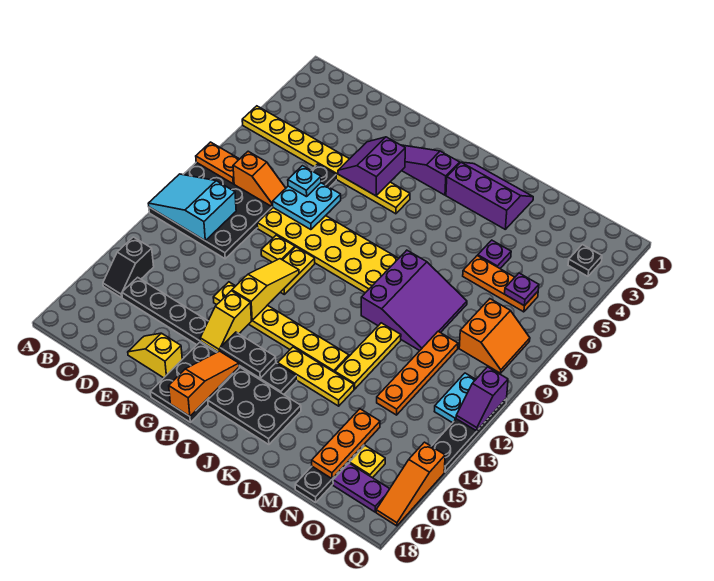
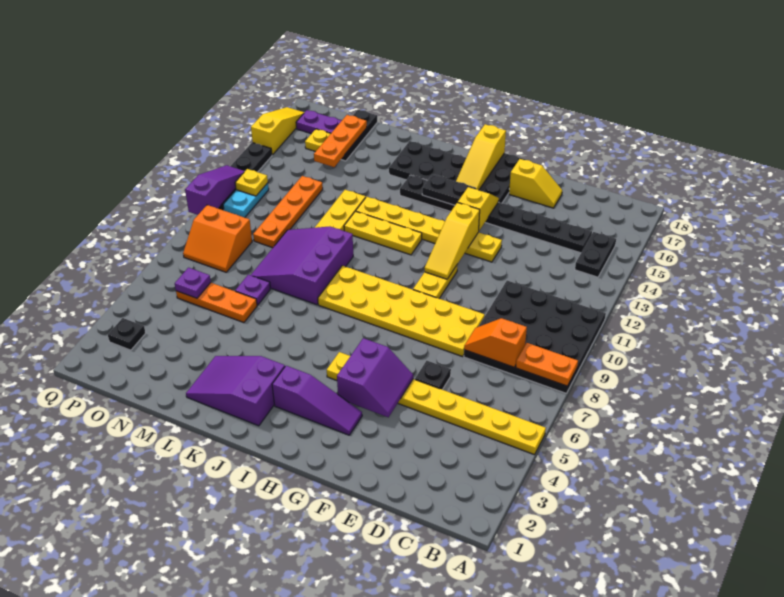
cyan 2x3 slope [148,174,236,240] -> none
black 1x2 slope [103,237,154,298] -> black 1x2 plate [575,232,616,277]
cyan 2x2 plate [273,183,341,230] -> none
cyan 1x1 plate [288,166,321,197] -> none
yellow 1x1 plate [261,235,295,262] -> yellow 1x1 plate moved to [235,169,268,196]
orange 1x3 slope [169,351,239,416] -> yellow 1x3 slope [456,124,506,190]
purple 2x3 slope [446,162,533,229] -> purple 2x3 slope turned to [186,356,285,426]
yellow 1x3 plate [278,347,354,406] -> yellow 1x3 plate moved to [344,211,422,255]
purple 1x1 plate [478,240,511,268] -> purple 1x1 plate moved to [235,275,271,305]
orange 2x2 slope [459,299,530,373] -> orange 2x2 slope turned to [183,205,252,272]
purple 1x2 slope [456,367,508,431] -> purple 1x3 slope [185,165,245,215]
orange 1x3 slope [376,442,445,526] -> yellow 1x3 slope [251,107,304,155]

